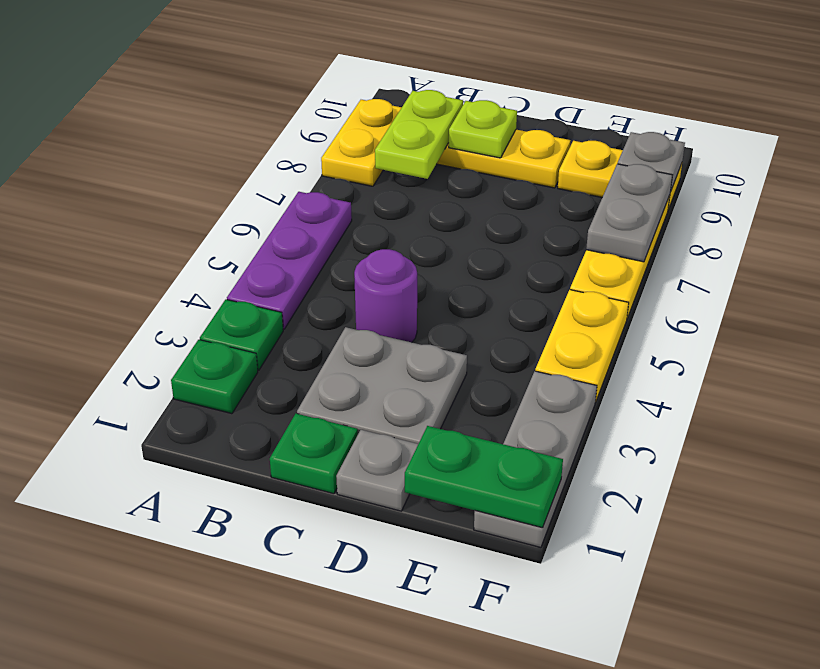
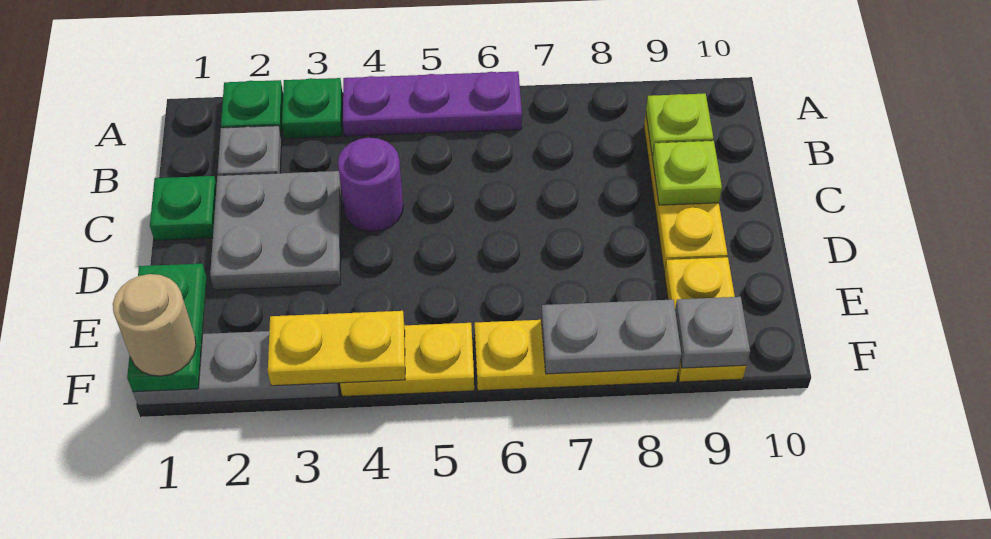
yellow 1x2 plate [321,99,402,186] -> yellow 1x2 plate moved to [268,311,405,386]
lime 1x2 plate [375,90,463,179] -> lime 1x1 plate [646,94,713,156]
grey 1x1 plate [336,430,418,511] -> grey 1x1 plate moved to [218,126,282,176]
none -> tan 1x1 round brick [113,274,196,376]

